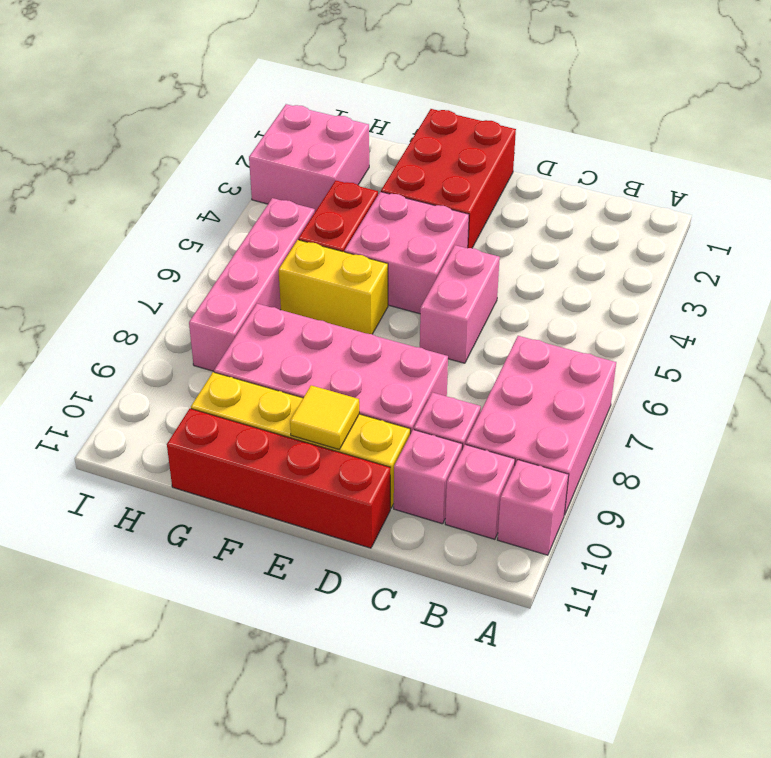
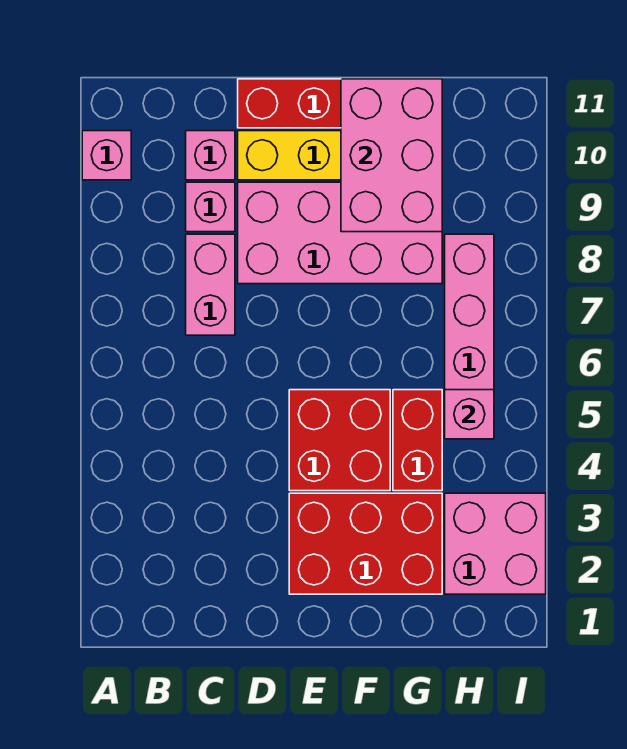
pink 2x3 brick [466,336,616,515] -> pink 2x3 brick moved to [341,79,442,232]
pink 1x1 brick [445,444,515,539] -> pink 1x1 brick moved to [445,390,494,439]
pink 1x2 brick [420,245,500,363] -> pink 1x2 brick moved to [186,234,235,335]
red 2x3 brick [381,109,516,248] -> red 2x3 brick turned to [289,493,442,594]
pink 2x2 brick [344,192,469,314] -> red 2x2 brick [289,390,390,491]
yellow 1x1 tile [290,385,359,449] -> none
yellow 1x2 brick [279,240,388,334] -> none

